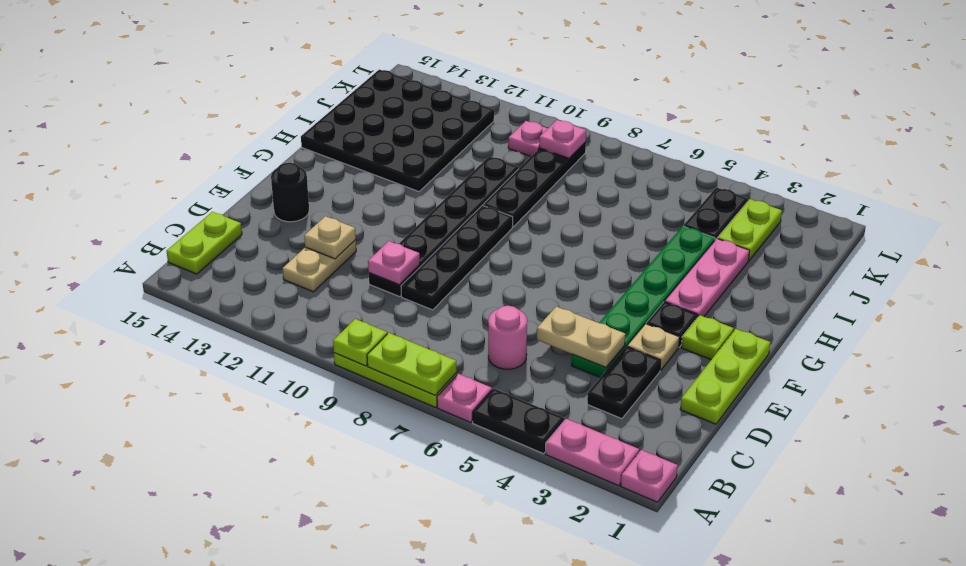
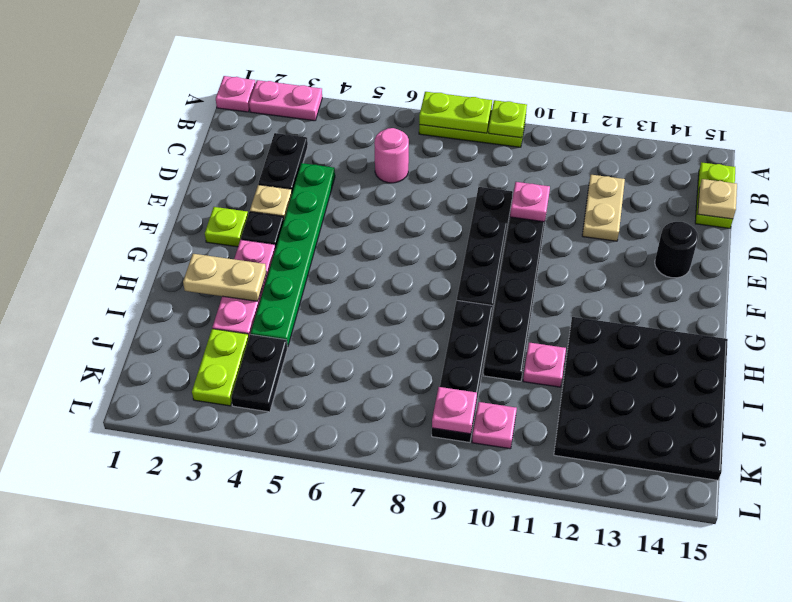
black 1x2 plate [473,388,564,454] -> none
pink 1x1 plate [437,374,492,423] -> pink 1x1 plate moved to [523,343,566,387]
lime 1x3 plate [680,329,770,424] -> none
tan 1x2 plate [537,307,625,367] -> tan 1x2 plate moved to [183,254,266,301]
tan 1x1 plate [304,216,356,259] -> tan 1x1 plate moved to [698,179,737,219]

